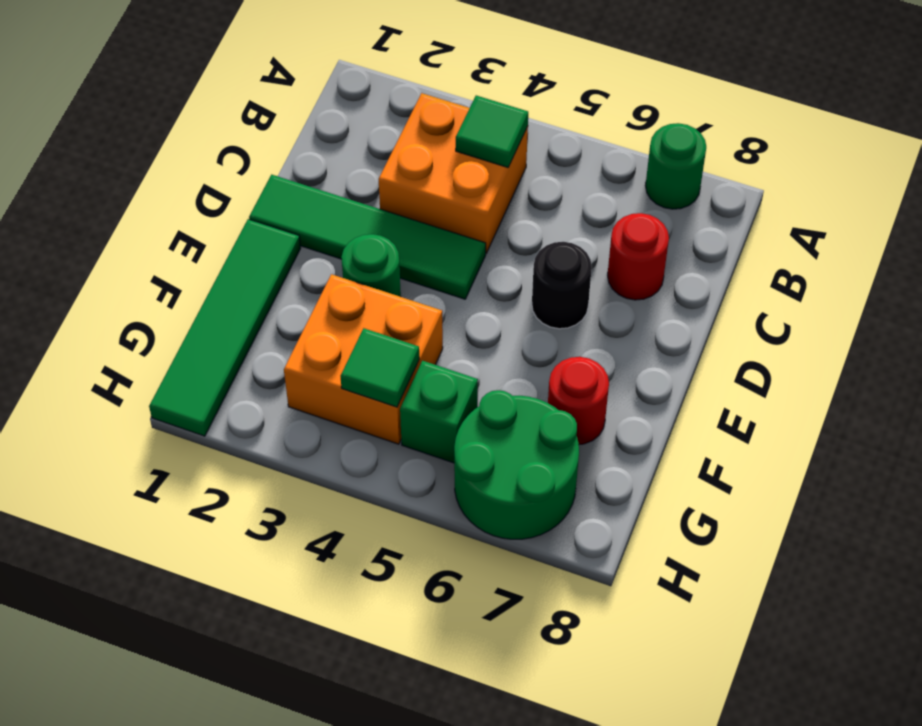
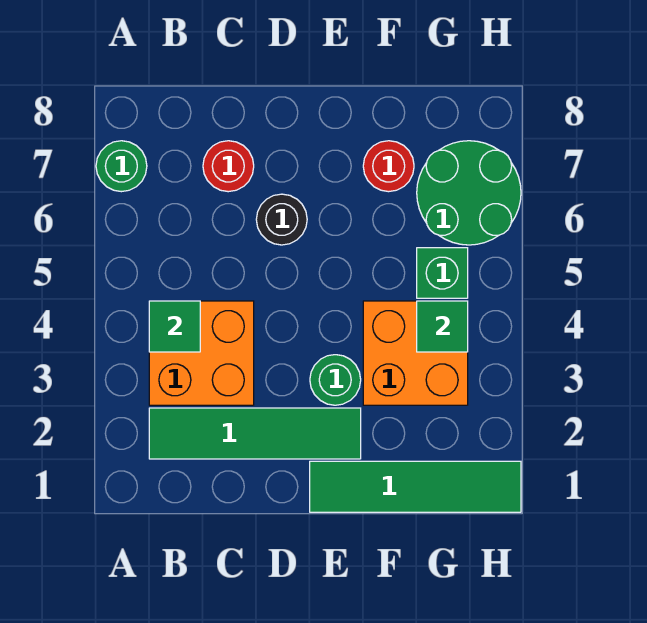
green 1x4 tile [249,175,486,299] -> green 1x4 tile turned to [149,408,361,459]

